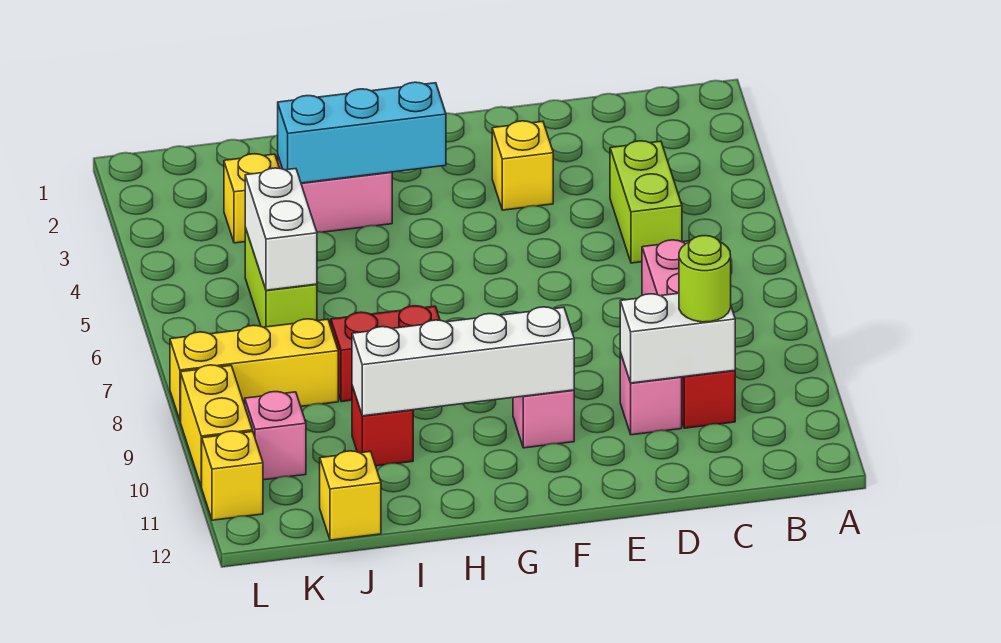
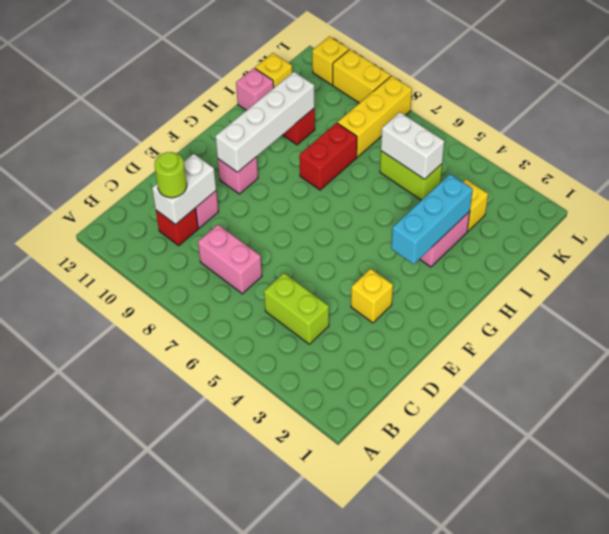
pink 1x1 brick [245,392,306,480] -> pink 1x1 brick moved to [236,68,274,110]

